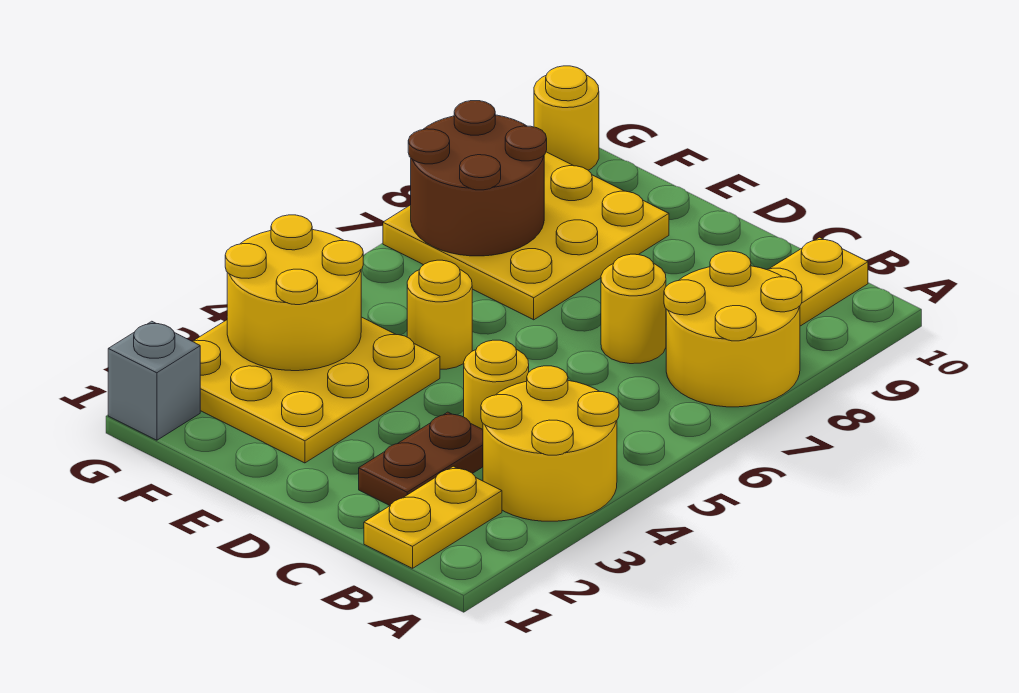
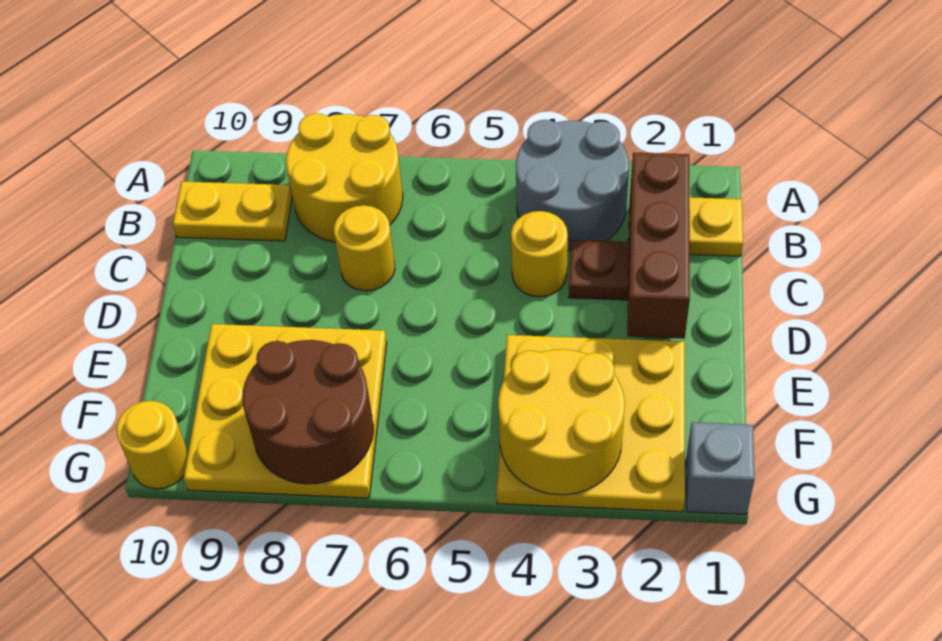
yellow 2x2 round brick [481,366,619,521] -> grey 2x2 round brick [516,120,629,251]
none -> brown 1x3 brick [627,153,690,339]
yellow 1x1 round brick [407,260,472,369] -> none

